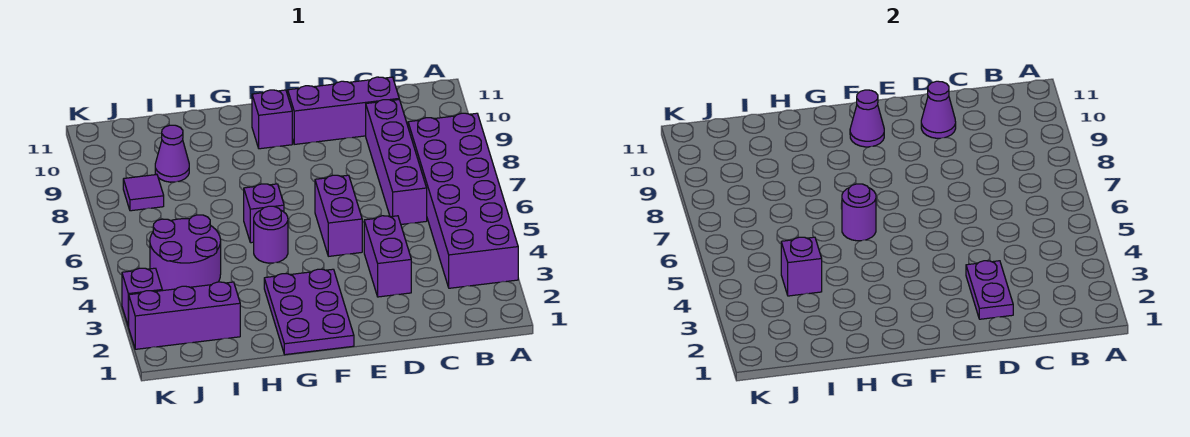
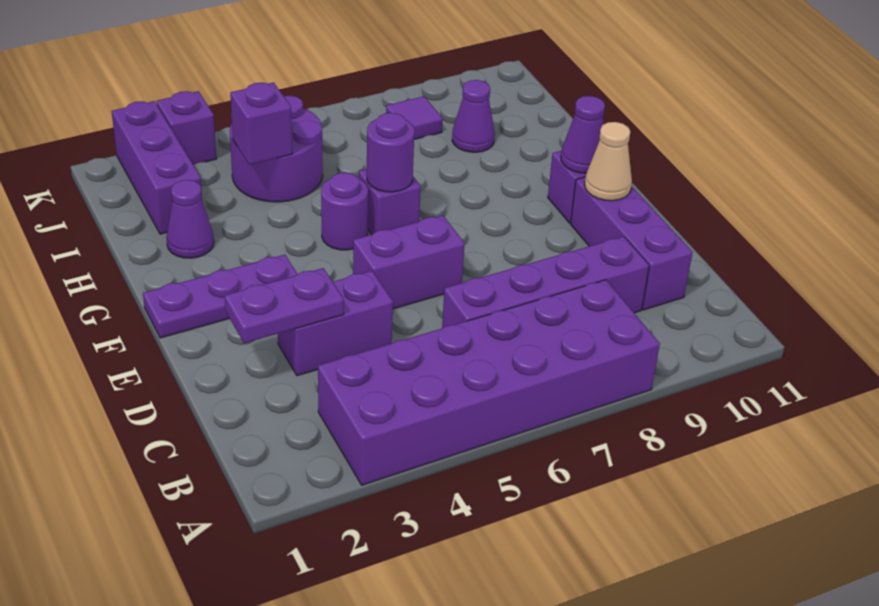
purple 1x1 cone [921,81,956,138] -> purple 1x1 cone moved to [166,180,214,258]
none -> tan 1x1 cone [585,122,632,201]
purple 2x3 plate [264,269,354,355] -> purple 1x3 plate [143,255,297,338]

